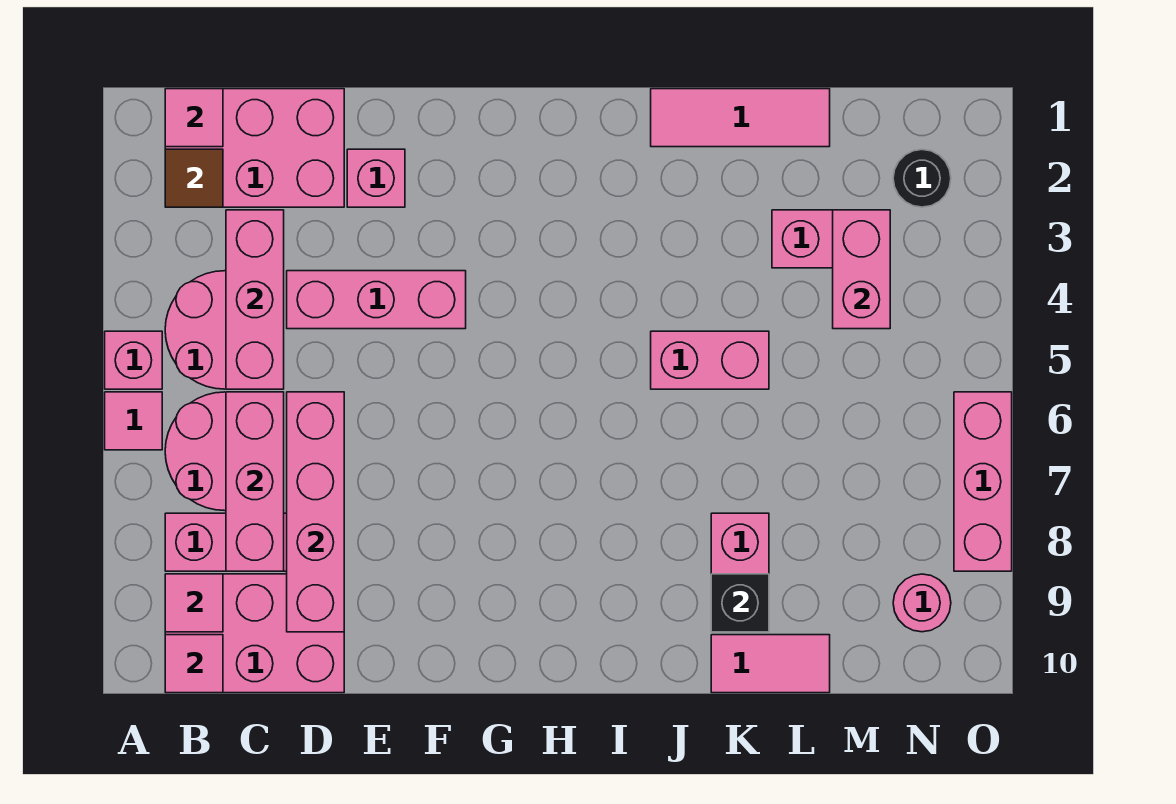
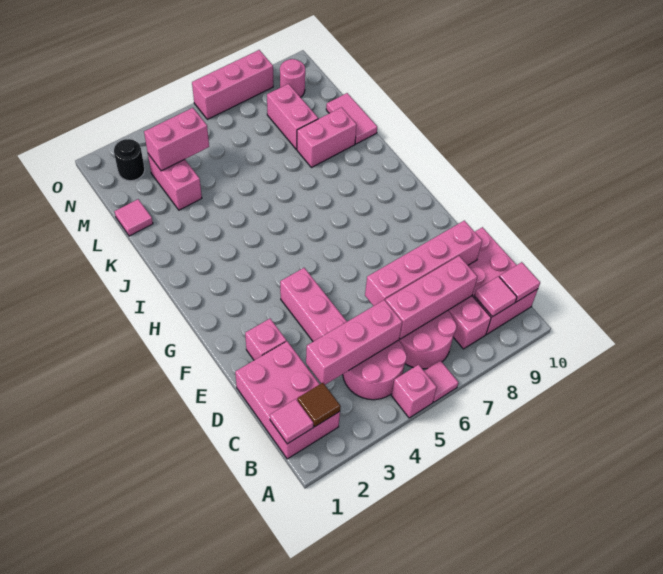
pink 1x3 tile [651,89,830,147] -> pink 1x1 tile [115,199,153,236]
pink 1x2 brick [651,331,769,389] -> pink 1x2 brick moved to [267,84,318,149]
black 1x1 brick [711,574,769,632] -> none

